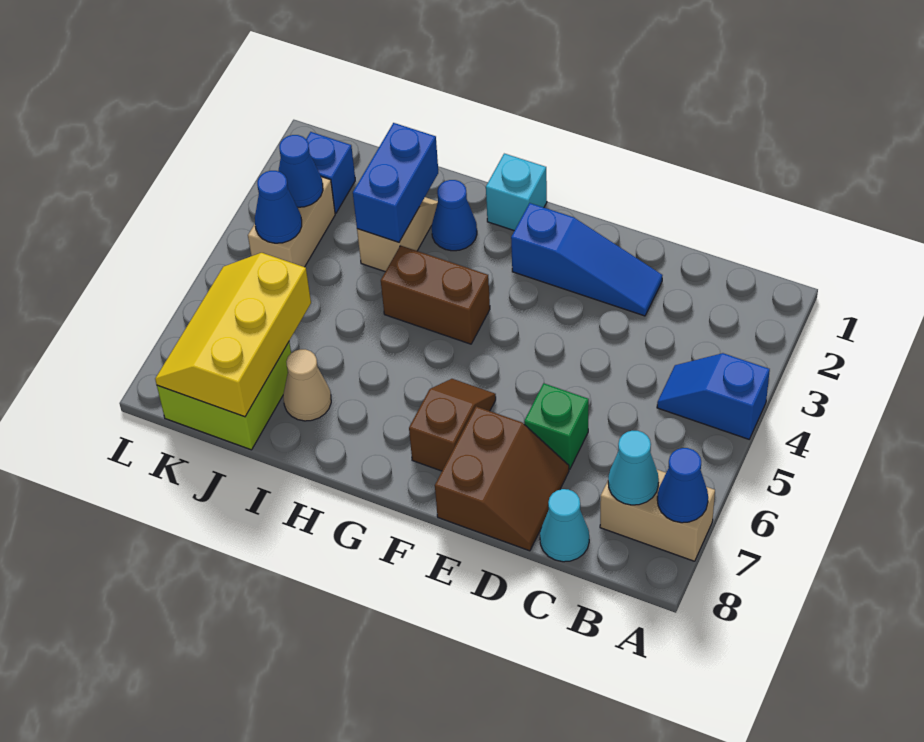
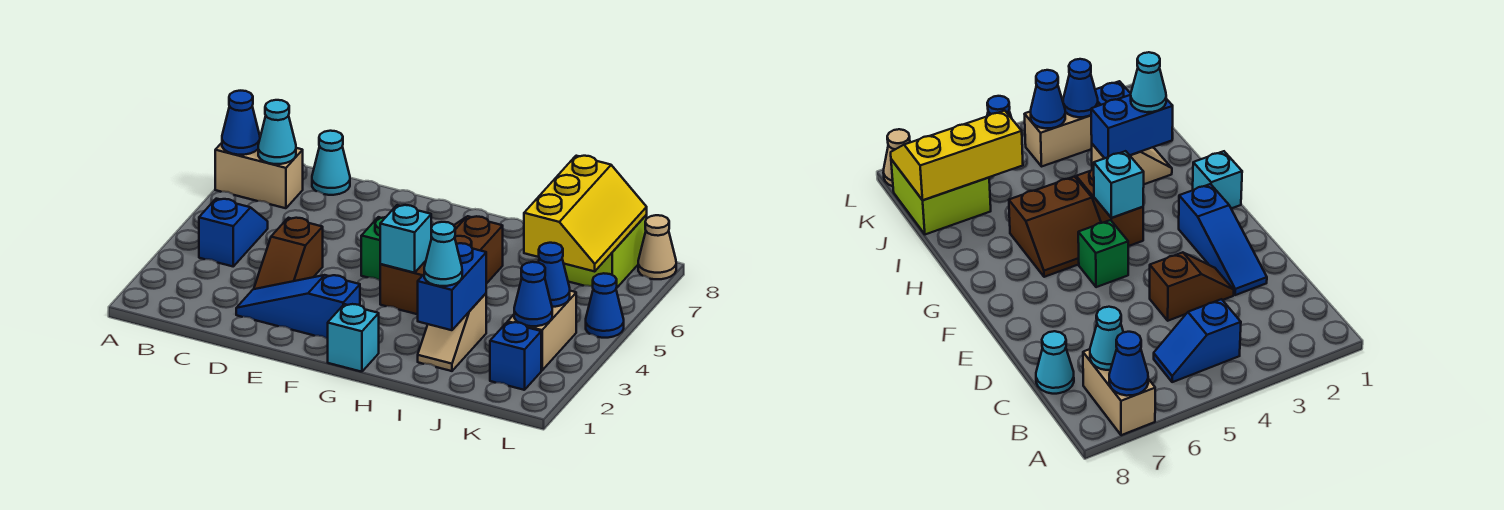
blue 1x2 slope [657,353,770,439] -> blue 1x2 slope turned to [199,199,268,266]
green 1x1 brick [524,383,589,469] -> green 1x1 brick moved to [361,217,386,280]
brown 2x2 slope [435,406,569,551] -> brown 2x2 slope moved to [454,216,503,284]
brown 1x2 slope [409,379,496,471] -> brown 1x2 slope moved to [254,218,323,289]
none -> cyan 1x1 brick [380,205,431,273]
blue 1x1 cone [432,180,477,251] -> blue 1x1 cone moved to [586,273,624,338]
none -> cyan 1x1 cone [424,222,462,286]
tan 1x1 cone [283,349,331,421] -> tan 1x1 cone moved to [638,215,676,279]

